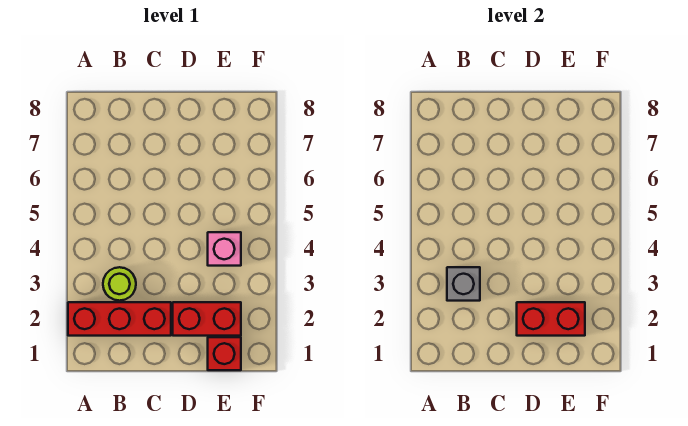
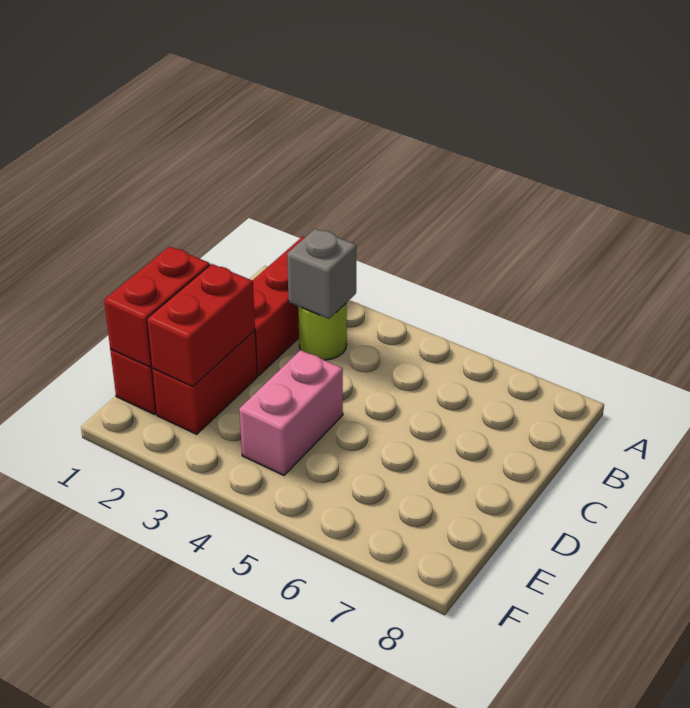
none -> red 1x2 brick [104,247,210,367]
pink 1x1 brick [208,232,241,266] -> pink 1x2 brick [239,350,343,475]

